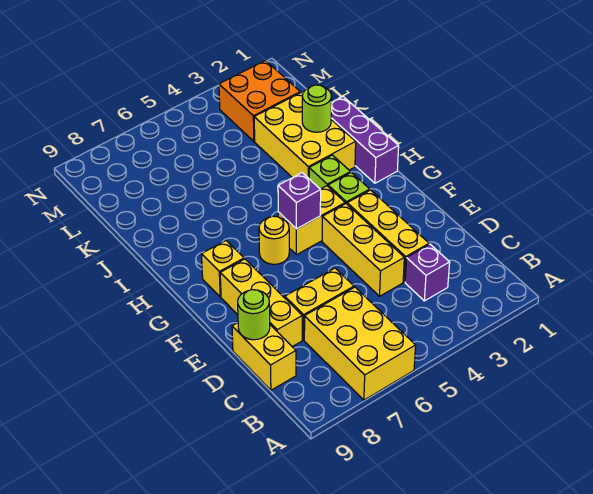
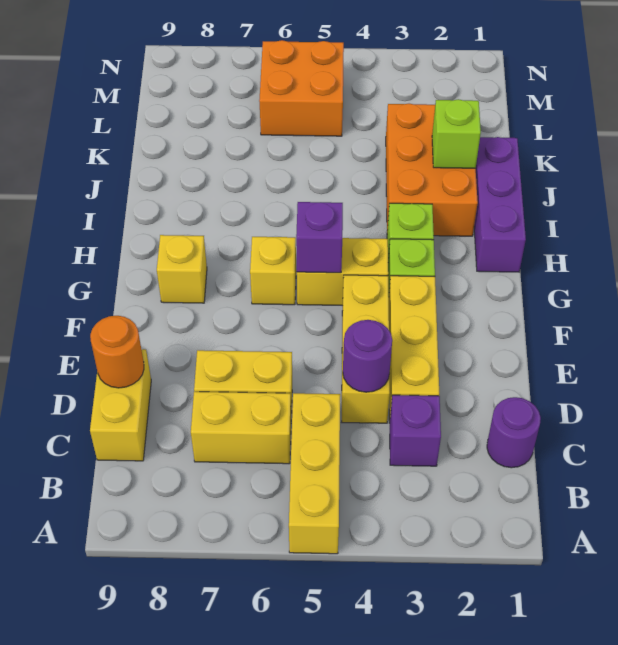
yellow 2x3 brick [304,287,416,400] -> yellow 1x2 brick [191,392,291,464]
none -> purple 1x1 round brick [487,397,541,468]
none -> purple 1x1 round brick [343,320,392,392]
yellow 1x3 brick [220,259,302,347] -> yellow 1x3 brick moved to [289,393,340,554]
lime 1x1 round brick [238,290,270,340] -> orange 1x1 round brick [90,316,144,388]
yellow 1x1 round brick [259,216,289,264] -> yellow 1x1 brick [250,237,296,305]
yellow 2x3 brick [254,93,356,178] -> orange 2x3 brick [386,104,478,236]
lime 1x1 round brick [302,85,332,132] -> lime 1x1 brick [432,99,481,168]
orange 2x2 brick [219,61,300,141] -> orange 2x2 brick moved to [259,40,344,136]

